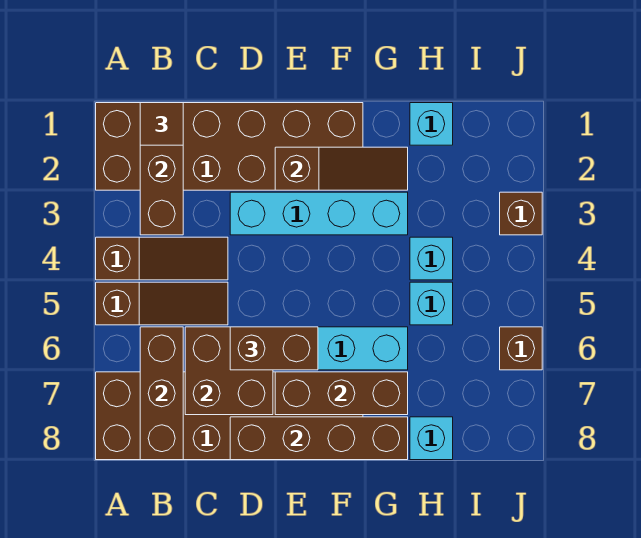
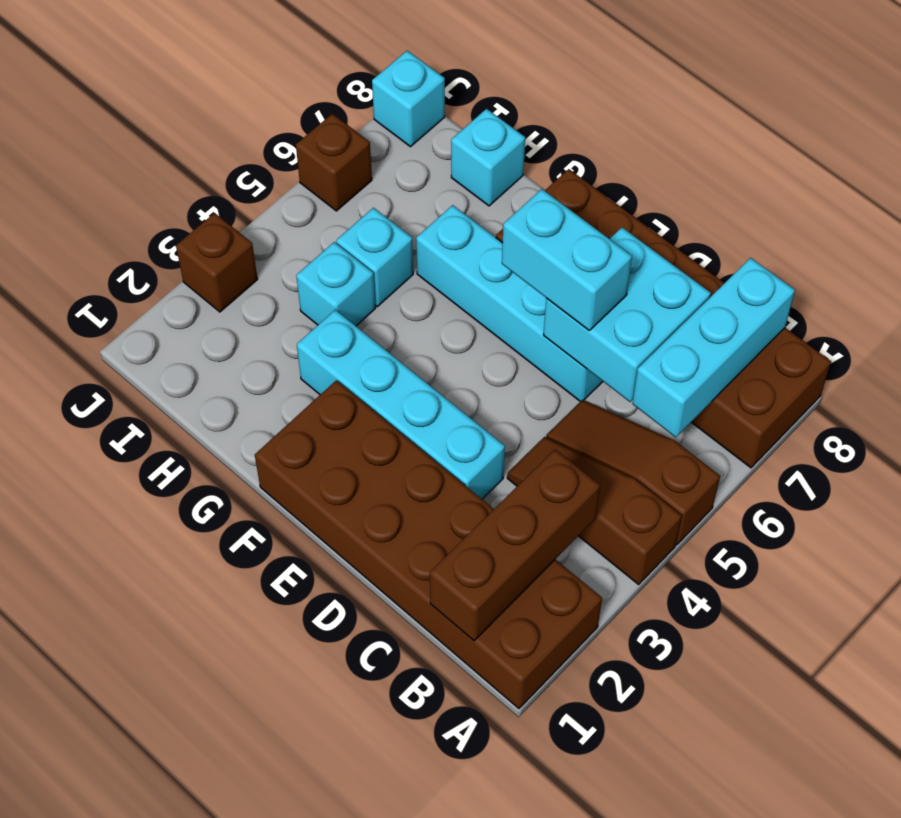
brown 1x1 tile [140,103,183,145] -> none
brown 1x3 brick [140,327,183,460] -> cyan 1x3 brick [632,258,795,437]
brown 2x2 brick [185,327,273,415] -> cyan 2x2 brick [544,227,711,402]
brown 1x2 brick [230,327,318,370] -> cyan 1x2 brick [502,189,632,330]
brown 1x4 brick [230,417,408,460] -> none
brown 1x3 slope [275,147,408,190] -> none
brown 1x3 brick [275,372,408,415] -> none
cyan 1x1 brick [410,103,453,145] -> cyan 1x1 brick moved to [372,51,445,147]

